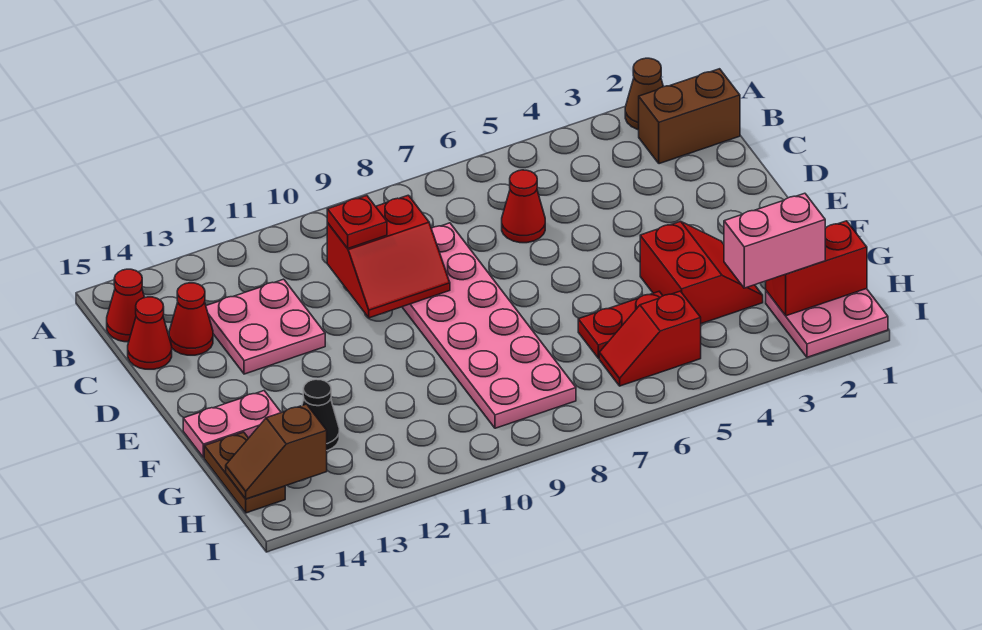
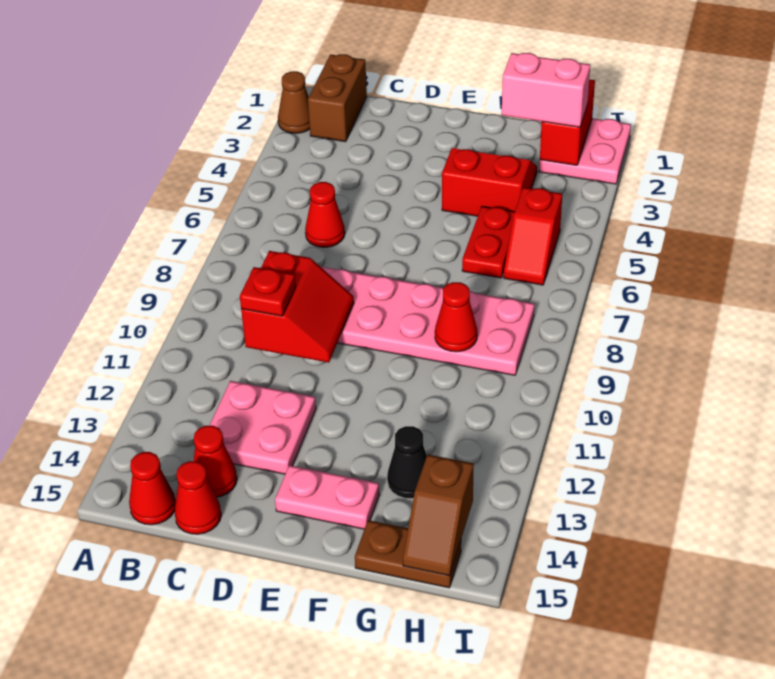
pink 1x2 plate [183,391,281,458] -> pink 1x2 plate turned to [275,465,379,529]
none -> red 1x1 cone [435,282,477,352]
pink 1x2 brick [724,193,825,288] -> pink 1x2 brick turned to [502,53,590,127]

